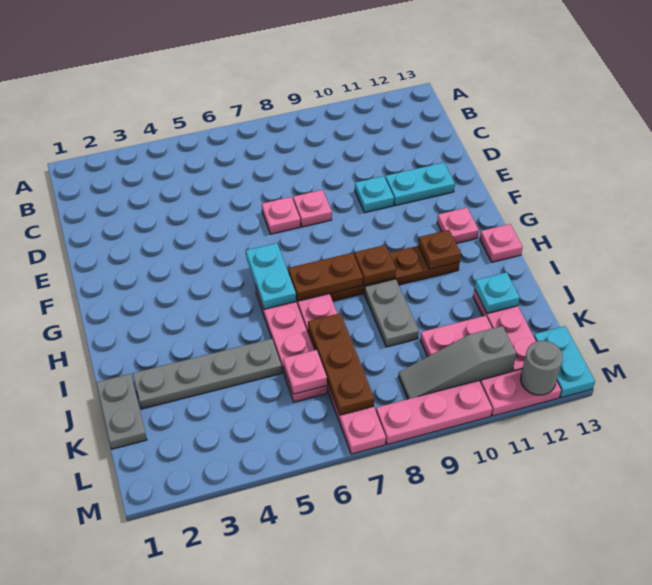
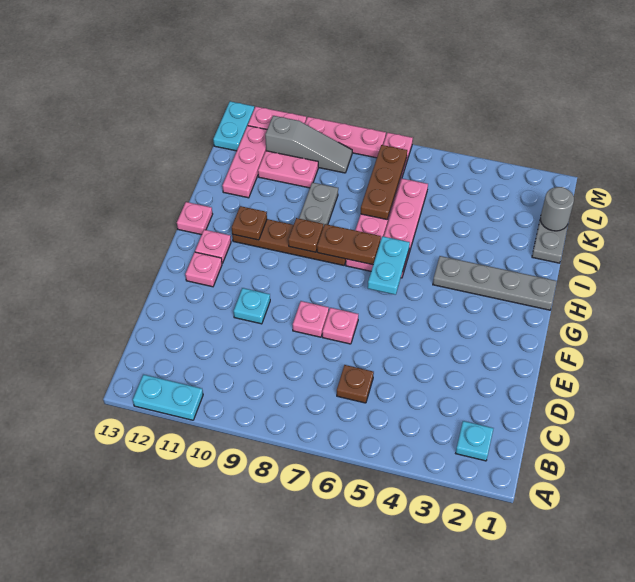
none -> brown 1x1 plate [337,365,374,403]
cyan 1x2 plate [385,163,455,206] -> cyan 1x2 plate moved to [133,375,203,420]
grey 1x4 plate [133,339,282,409] -> grey 1x4 plate moved to [433,256,557,310]
cyan 1x1 plate [475,272,520,313] -> cyan 1x1 plate moved to [456,421,494,461]
pink 1x1 plate [283,350,327,394] -> pink 1x1 plate moved to [185,252,222,287]
grey 1x1 round brick [521,341,563,395] -> grey 1x1 round brick moved to [540,187,574,231]

